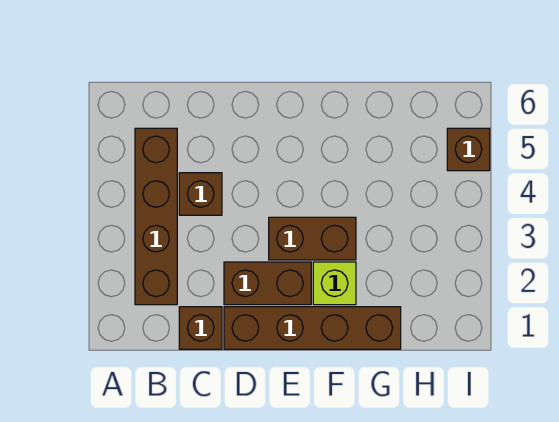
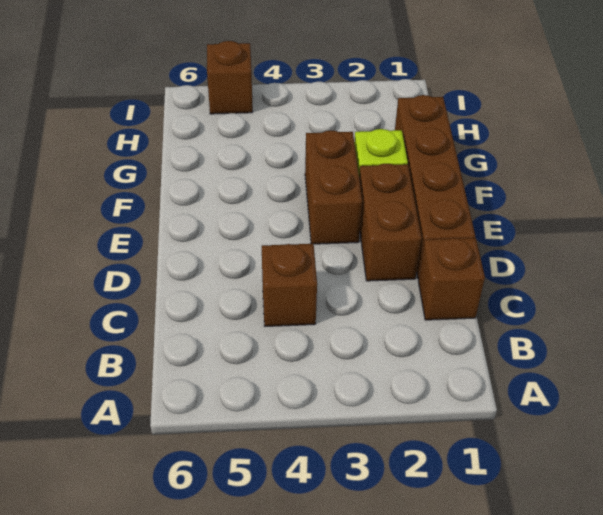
brown 1x4 brick [135,128,177,305] -> none

